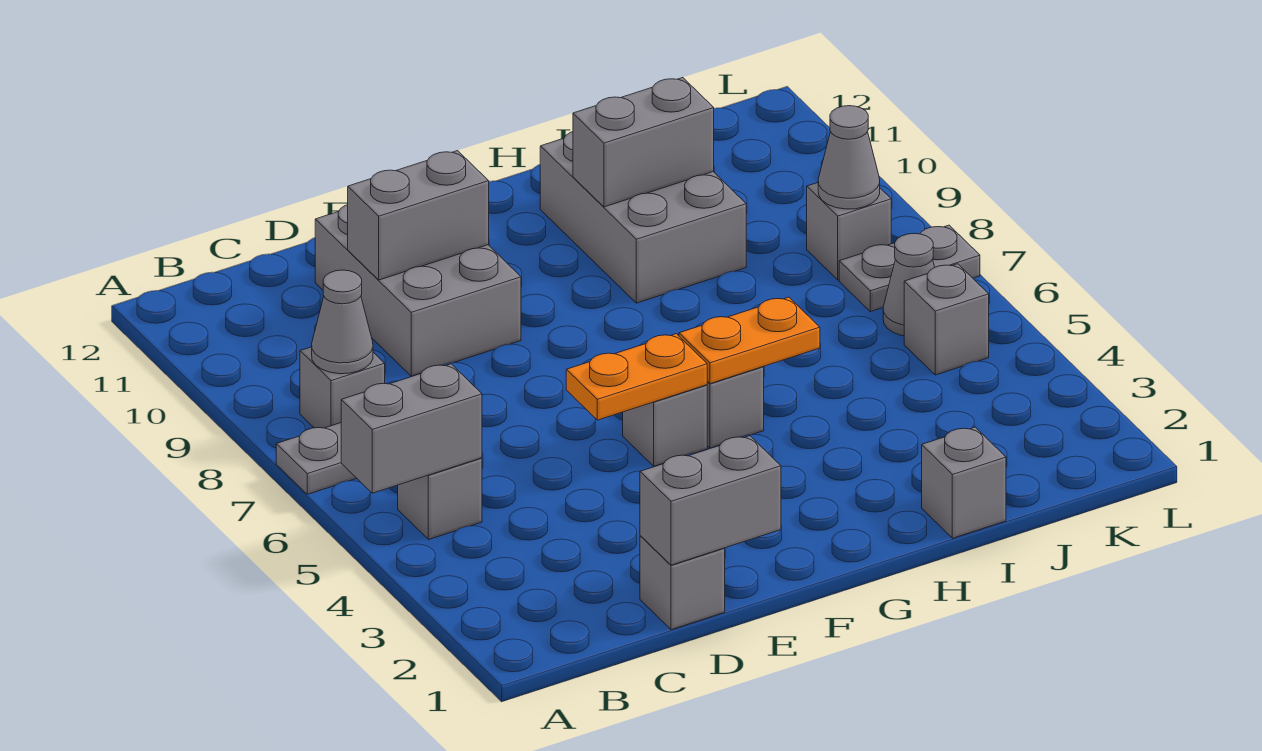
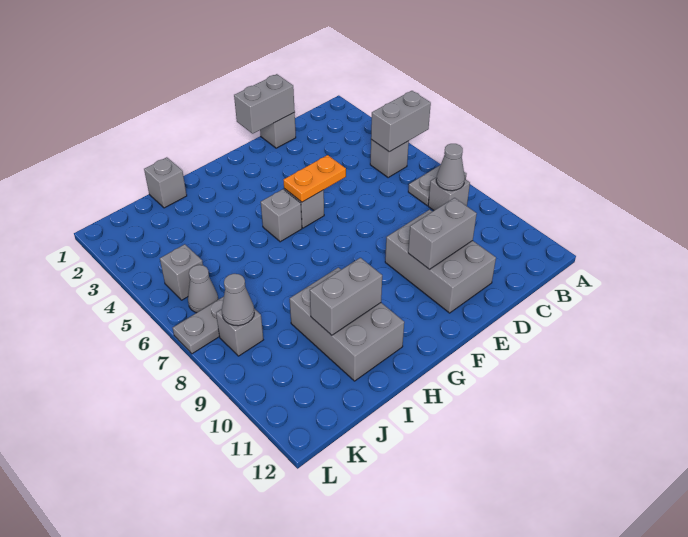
orange 1x2 plate [679,297,820,384] -> none

